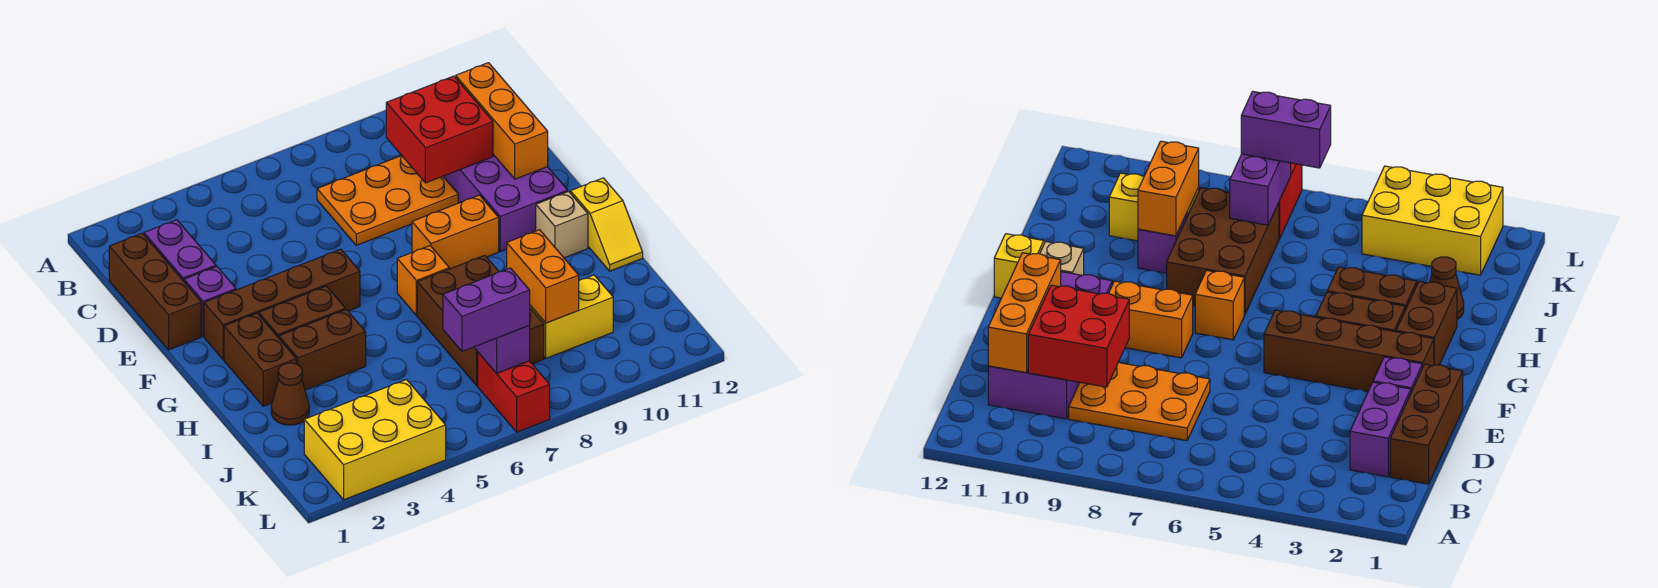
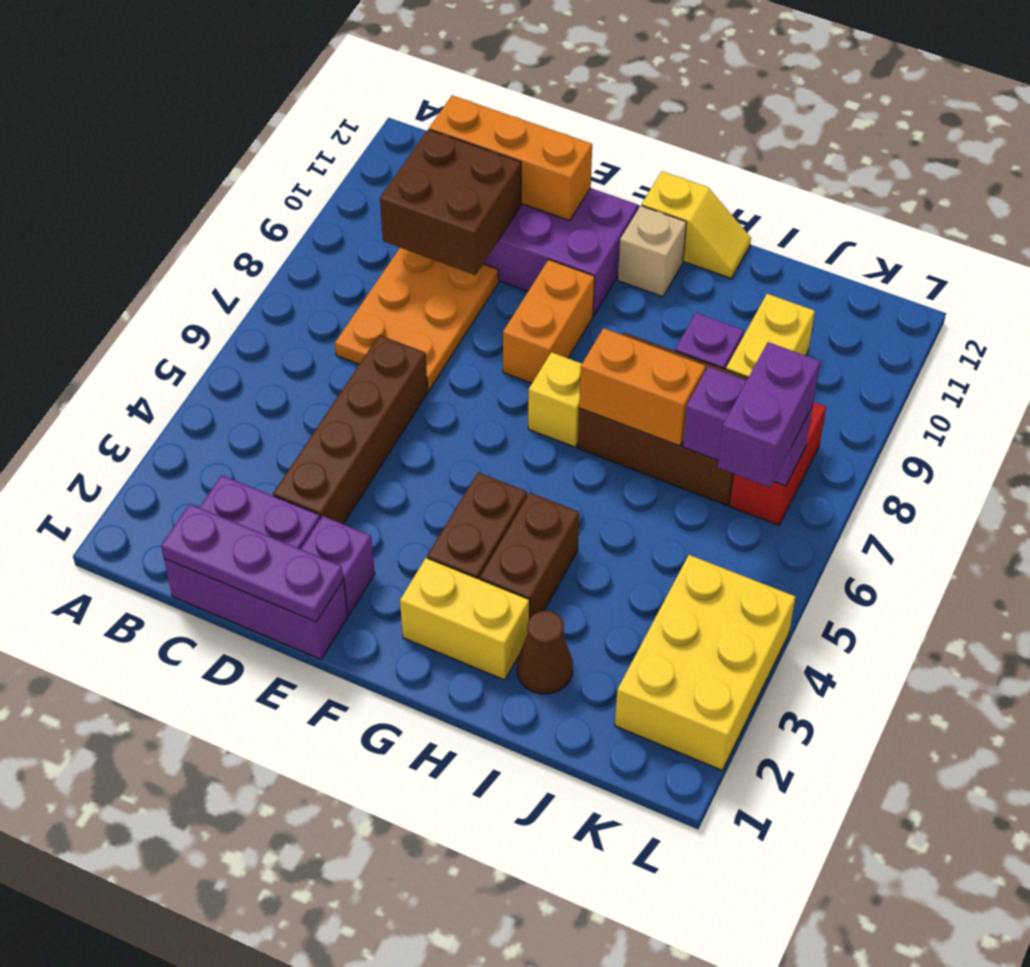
brown 1x3 brick [109,233,201,350] -> purple 1x3 brick [164,558,348,659]
none -> purple 1x3 plate [161,504,343,622]
red 2x2 brick [386,76,493,183] -> brown 2x2 brick [380,129,521,275]
brown 1x4 brick [204,249,360,360] -> brown 1x4 brick moved to [273,335,428,524]
brown 1x2 brick [224,313,296,406] -> yellow 1x2 brick [400,558,529,680]
orange 1x1 brick [397,246,449,315] -> yellow 1x1 brick [528,352,582,447]
orange 1x2 brick [507,230,579,323] -> orange 1x2 brick moved to [579,328,705,446]
red 1x2 brick [478,353,550,432] -> red 1x2 brick turned to [730,402,826,525]

